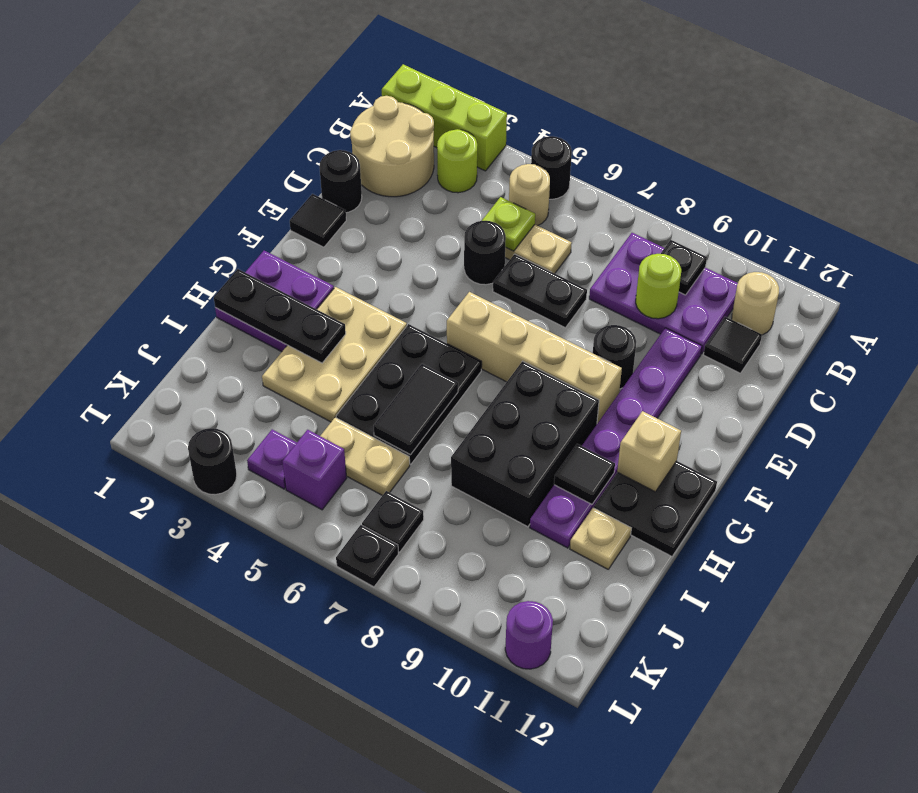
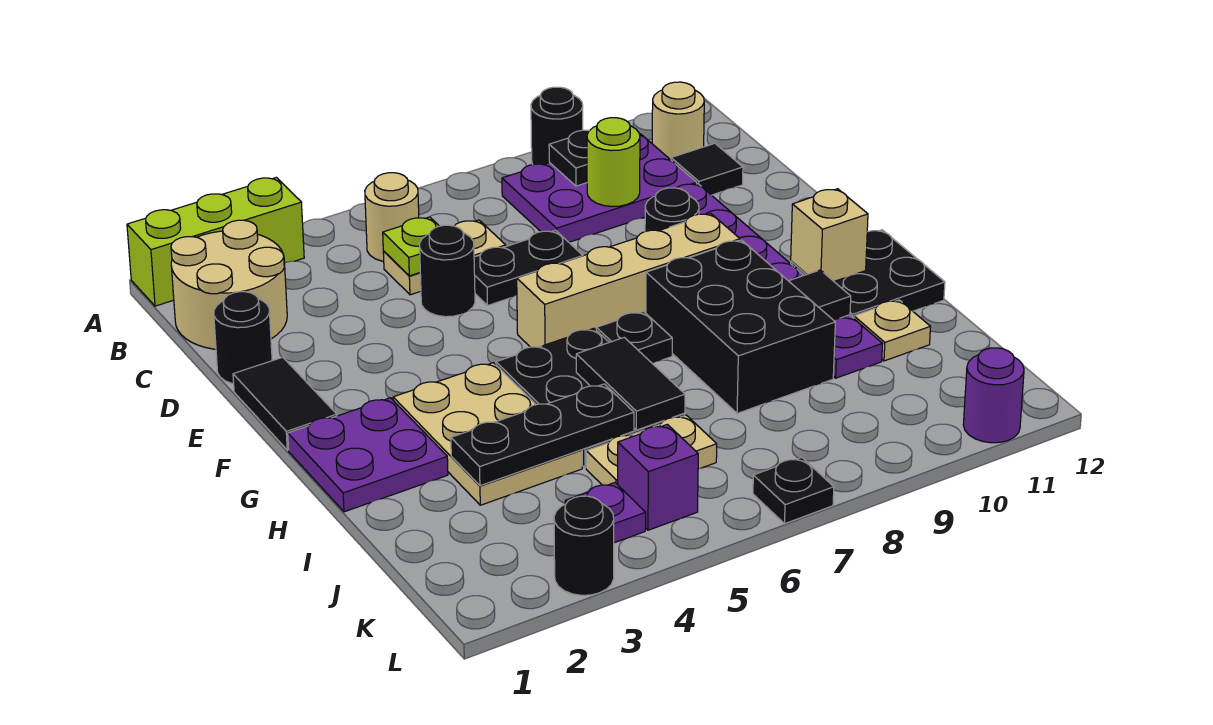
black 1x1 round brick [531,136,572,199] -> black 1x1 round brick moved to [531,87,583,165]
lime 1x1 round brick [437,129,477,193] -> none
black 1x1 tile [290,194,346,247] -> black 1x2 tile [233,357,337,450]
black 1x3 plate [214,269,346,363] -> black 1x3 plate moved to [451,384,634,486]
black 1x1 plate [362,491,424,552] -> black 1x1 plate moved to [596,311,672,363]

